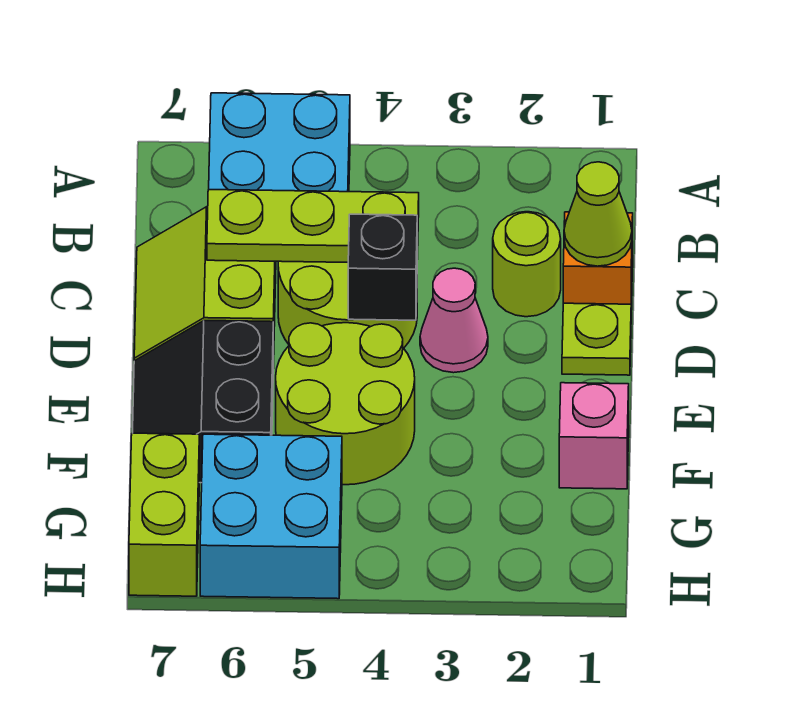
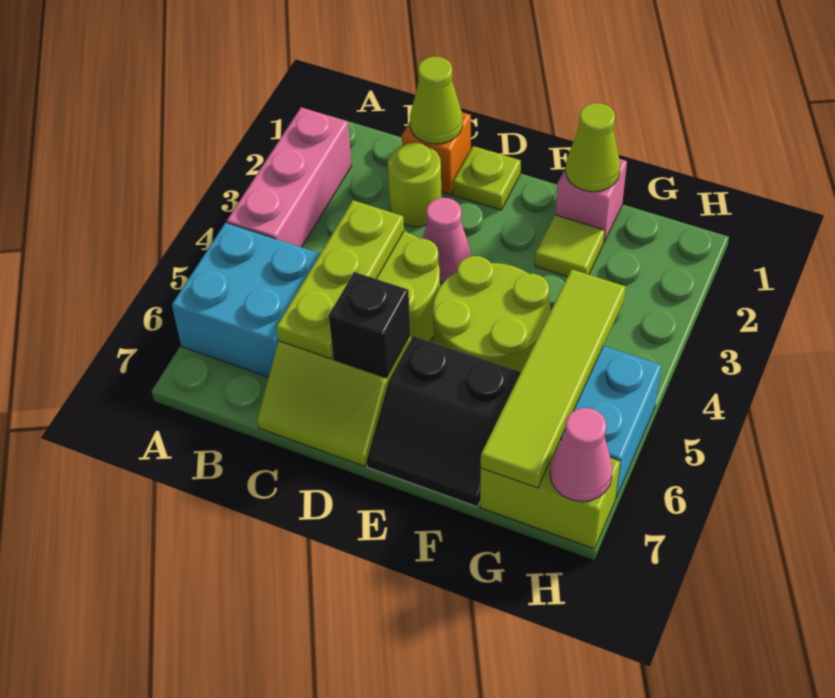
none -> pink 1x3 brick [227,107,352,247]
black 1x1 brick [348,214,417,320] -> black 1x1 brick moved to [329,272,410,378]
none -> lime 1x1 cone [566,103,620,192]
none -> lime 1x1 tile [535,215,605,277]
none -> lime 1x4 tile [481,269,626,488]
none -> pink 1x1 cone [550,408,613,501]

